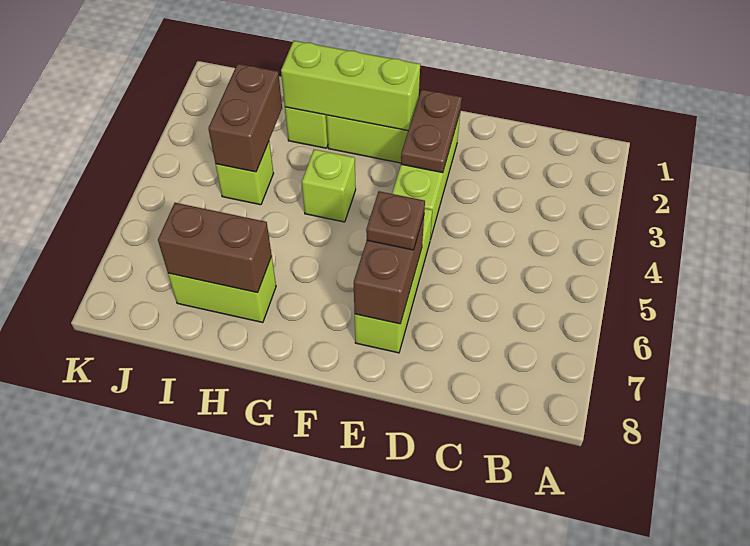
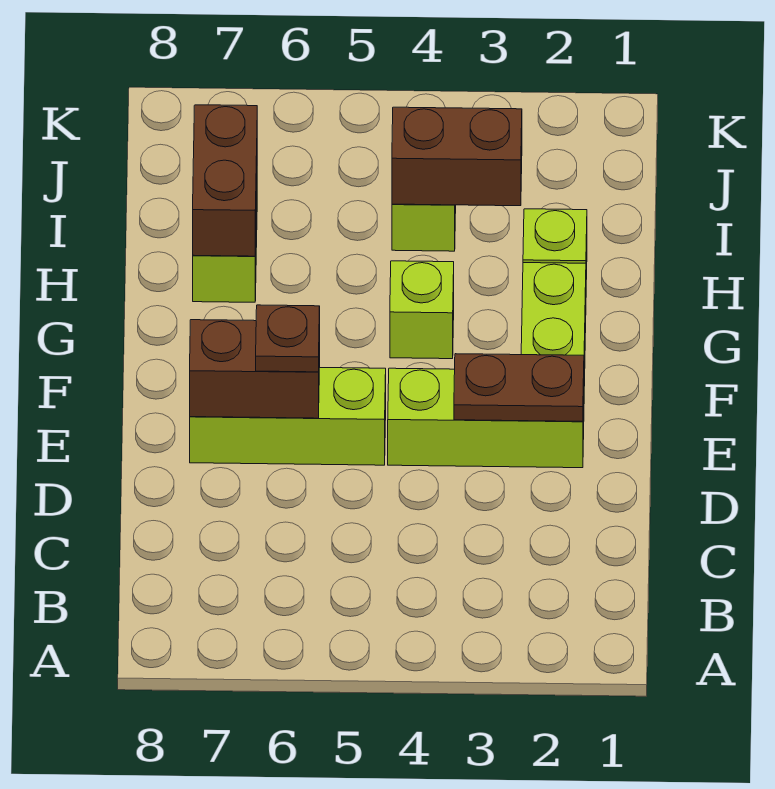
lime 1x3 brick [281,41,420,131] -> none

